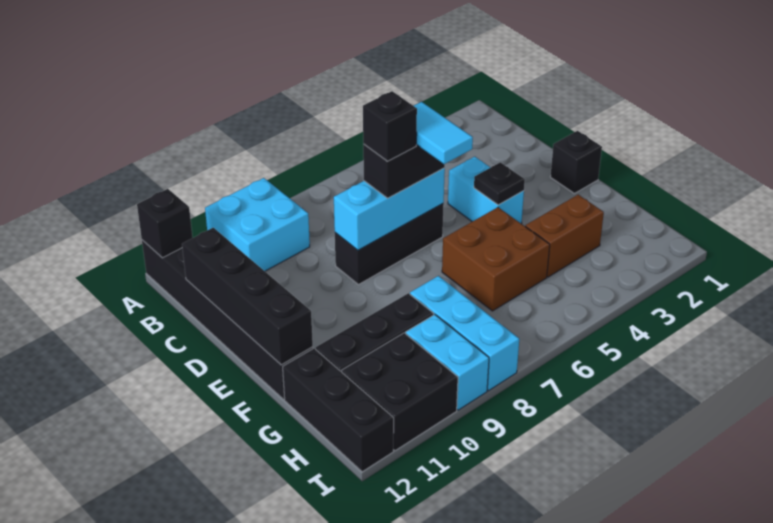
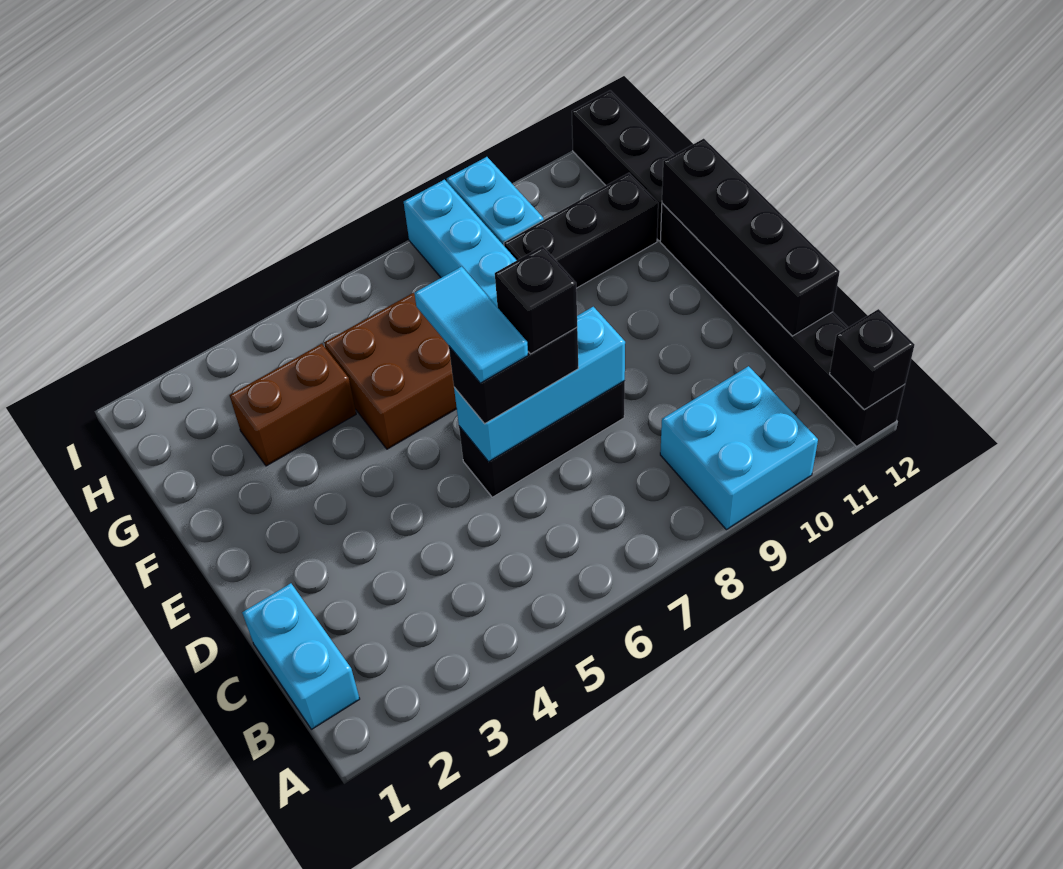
cyan 1x2 brick [448,157,524,224] -> cyan 1x2 brick moved to [242,583,360,729]
black 1x1 brick [550,131,602,193] -> none
black 1x1 plate [474,162,525,205] -> none
black 2x2 brick [342,333,458,451] -> none

